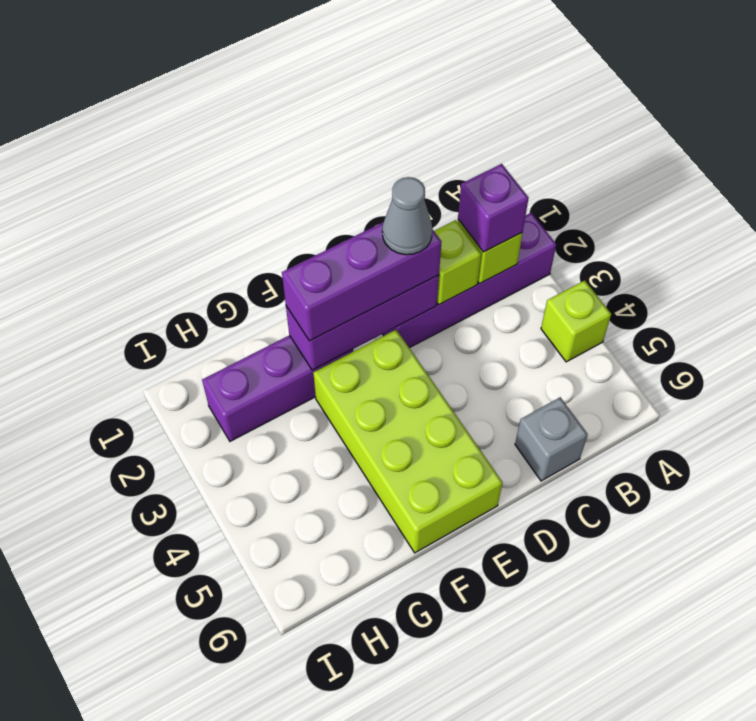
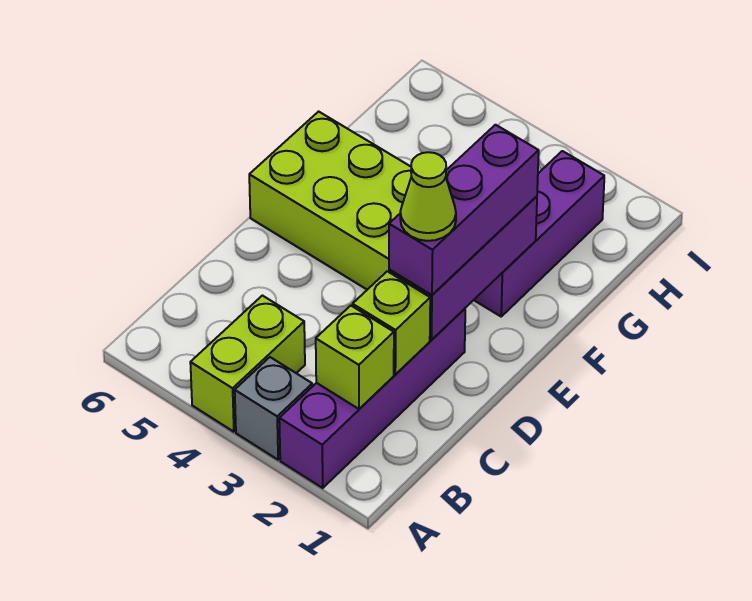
lime 1x1 brick [541,280,611,362] -> lime 1x2 brick [190,296,305,432]
purple 1x1 brick [458,164,529,252] -> none
grey 1x1 brick [515,397,588,481] -> grey 1x1 brick moved to [235,357,312,460]
grey 1x1 cone [382,177,432,255] -> lime 1x1 cone [400,152,456,241]

